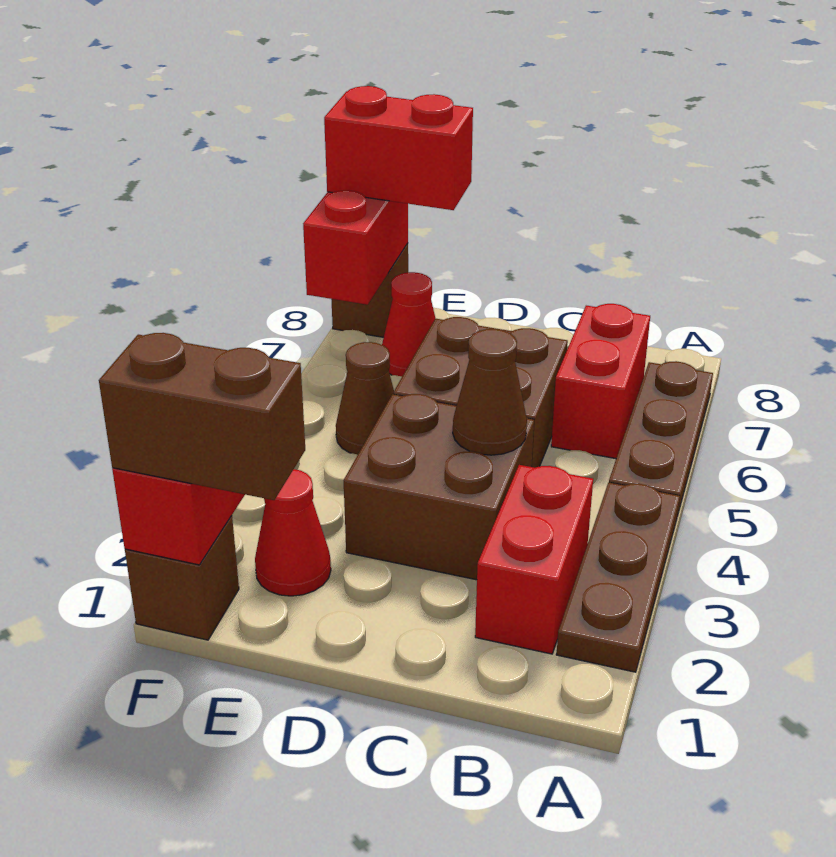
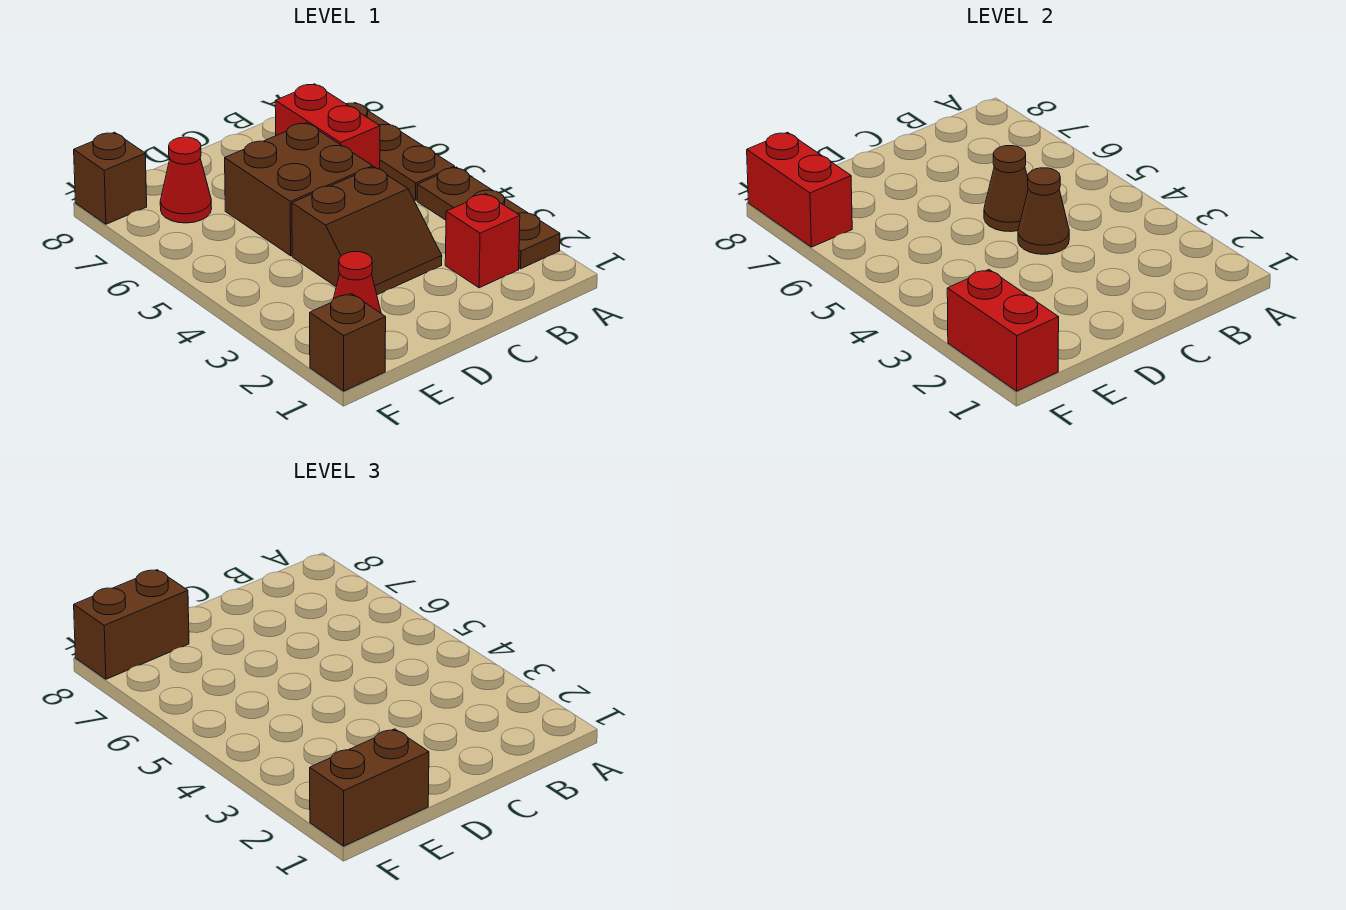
red 1x2 brick [475,465,593,654] -> red 1x1 brick [445,194,520,288]
brown 2x2 brick [344,394,534,580] -> brown 2x2 slope [292,167,442,295]
brown 1x1 cone [336,342,394,455] -> brown 1x1 cone moved to [984,146,1028,232]
red 1x2 brick [324,86,473,210] -> brown 1x2 brick [74,570,189,679]

